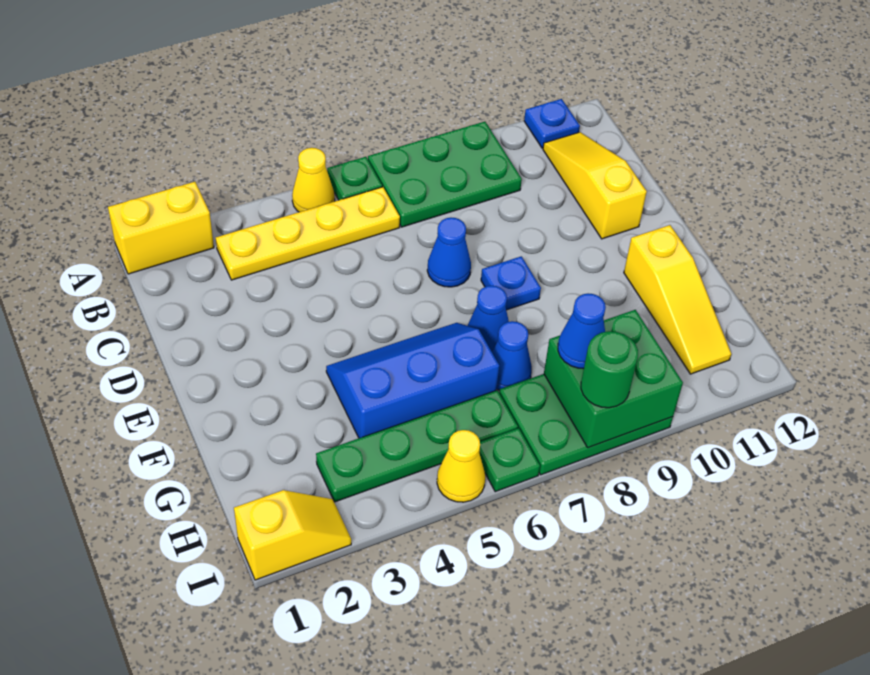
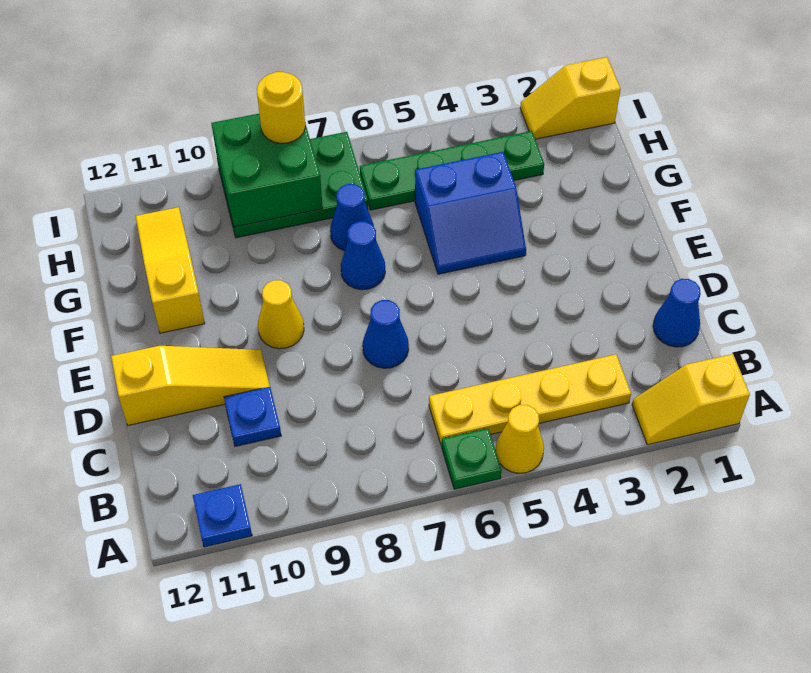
yellow 1x2 brick [108,182,214,274] -> yellow 1x2 slope [632,354,750,445]
green 2x3 plate [368,122,522,227] -> none
yellow 1x3 slope [543,132,647,239] -> yellow 1x3 slope turned to [111,346,270,425]
blue 1x1 plate [481,256,541,310] -> blue 1x1 plate moved to [224,387,281,446]
blue 2x3 slope [326,323,499,438] -> blue 2x2 slope [415,152,526,274]
blue 1x1 cone [558,293,606,369] -> blue 1x1 cone moved to [653,279,701,347]
yellow 1x1 cone [437,430,485,502] -> yellow 1x1 cone moved to [258,280,304,349]
green 1x1 plate [479,428,540,492] -> none
green 1x1 round brick [581,331,638,408] -> yellow 1x1 round brick [257,72,305,143]

